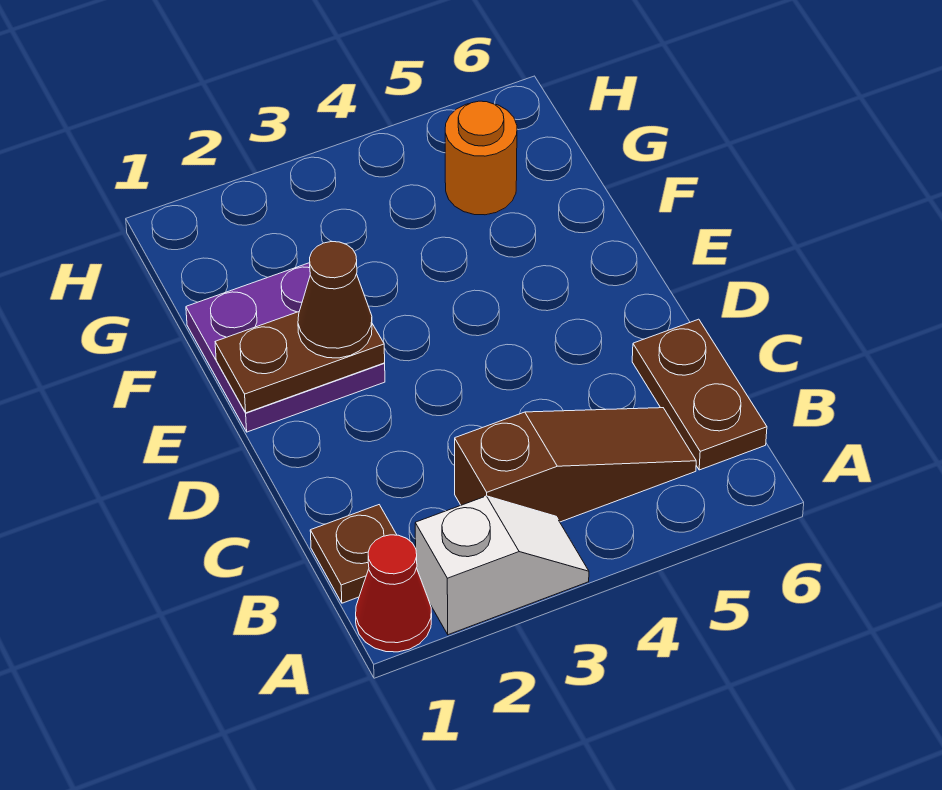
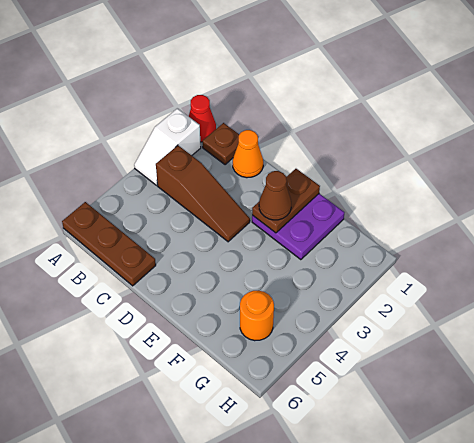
brown 1x3 slope [455,408,696,522] -> brown 1x3 slope turned to [156,145,250,242]
brown 1x2 plate [632,319,767,470] -> brown 1x3 plate [62,202,156,286]
none -> orange 1x1 cone [233,130,263,178]

